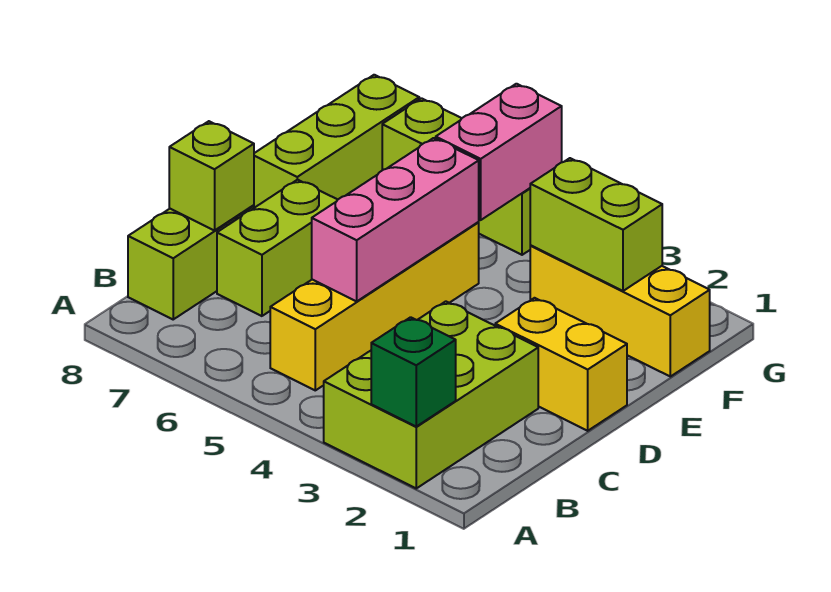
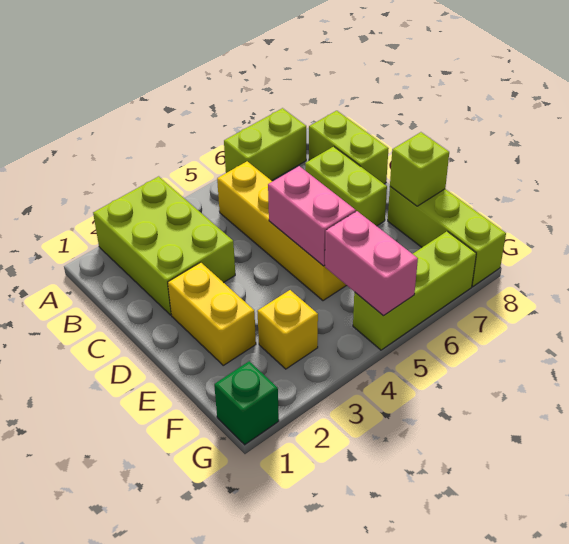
green 1x1 brick [371,317,456,426] -> green 1x1 brick moved to [214,361,279,445]
pink 1x3 brick [312,138,479,301] -> pink 1x2 brick [268,166,356,266]
lime 1x1 brick [169,121,254,231] -> lime 1x1 brick moved to [390,132,449,206]
yellow 1x2 brick [495,298,627,431] -> yellow 1x2 brick turned to [168,262,256,365]
yellow 1x3 brick [530,246,710,377] -> yellow 1x1 brick [257,290,318,369]
lime 1x2 brick [530,158,662,291] -> lime 1x2 brick moved to [224,108,306,181]

